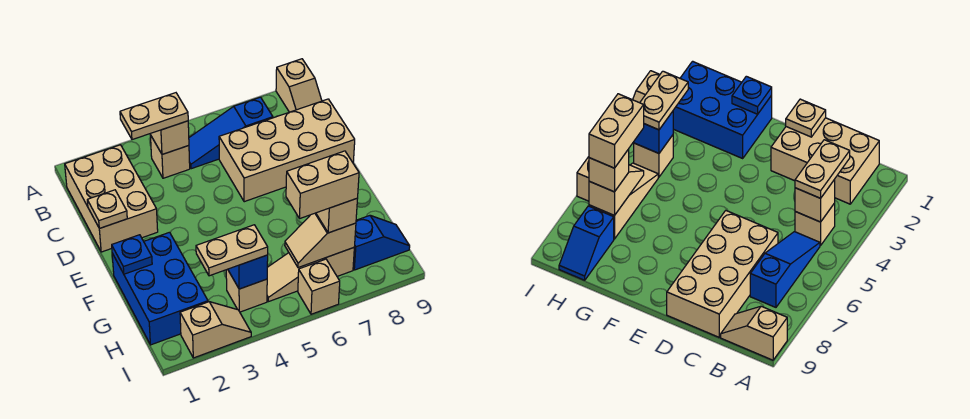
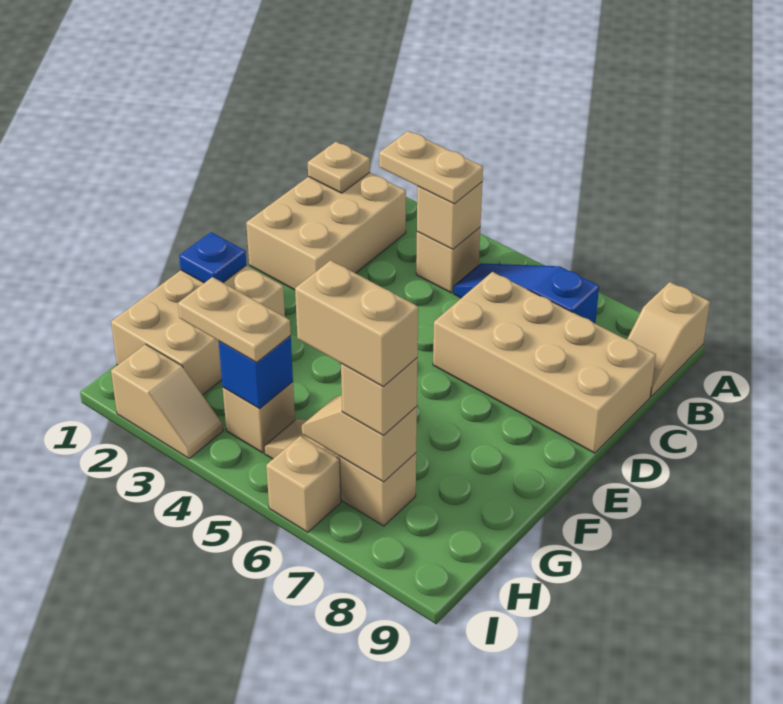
tan 1x1 plate [87,190,127,228] -> tan 1x1 plate moved to [308,142,370,193]
blue 2x3 brick [112,232,208,345] -> tan 2x3 brick [111,265,285,395]
blue 1x2 slope [353,216,410,270] -> none

